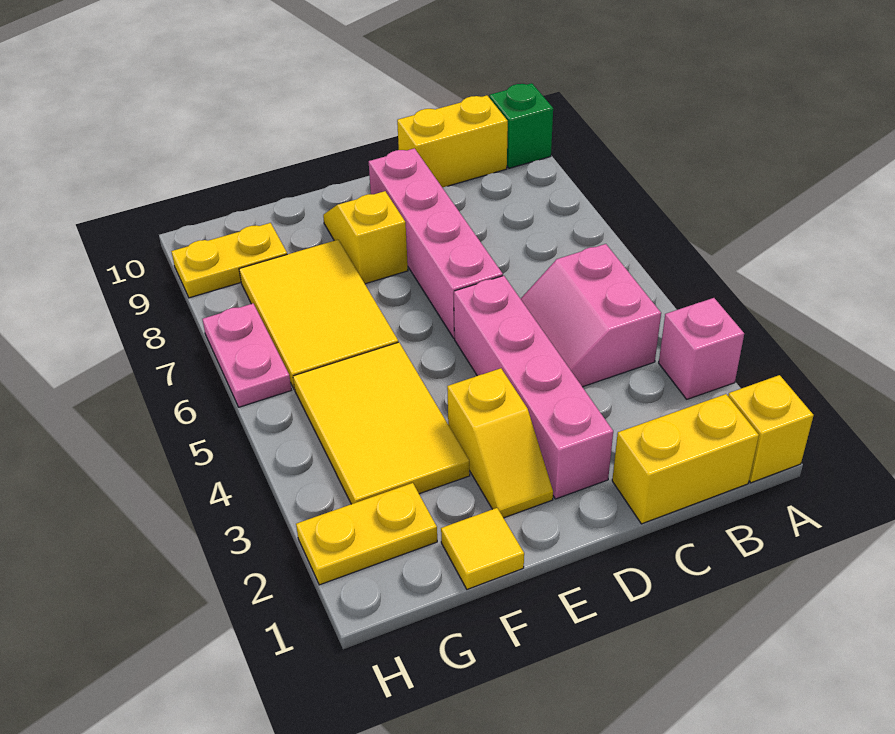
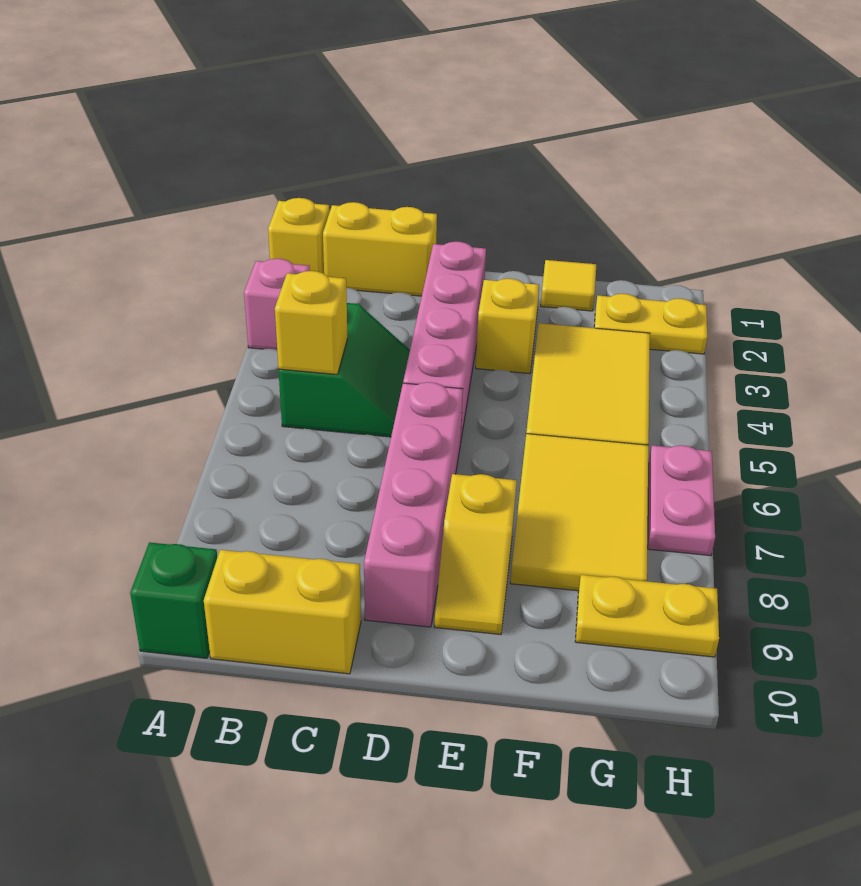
pink 2x2 slope [521,244,661,387] -> green 2x2 slope [279,303,410,437]
none -> yellow 1x1 brick [275,271,347,374]

